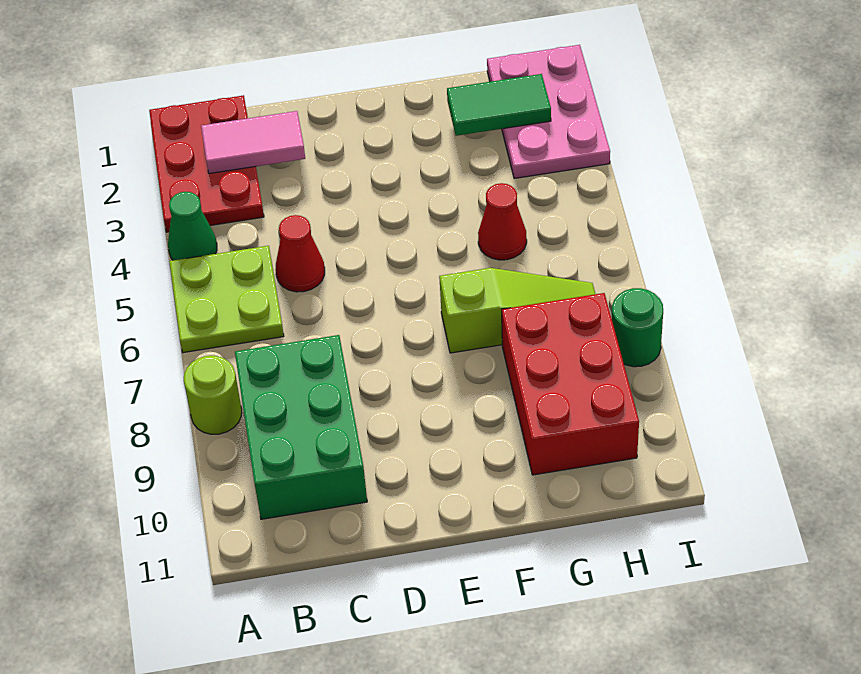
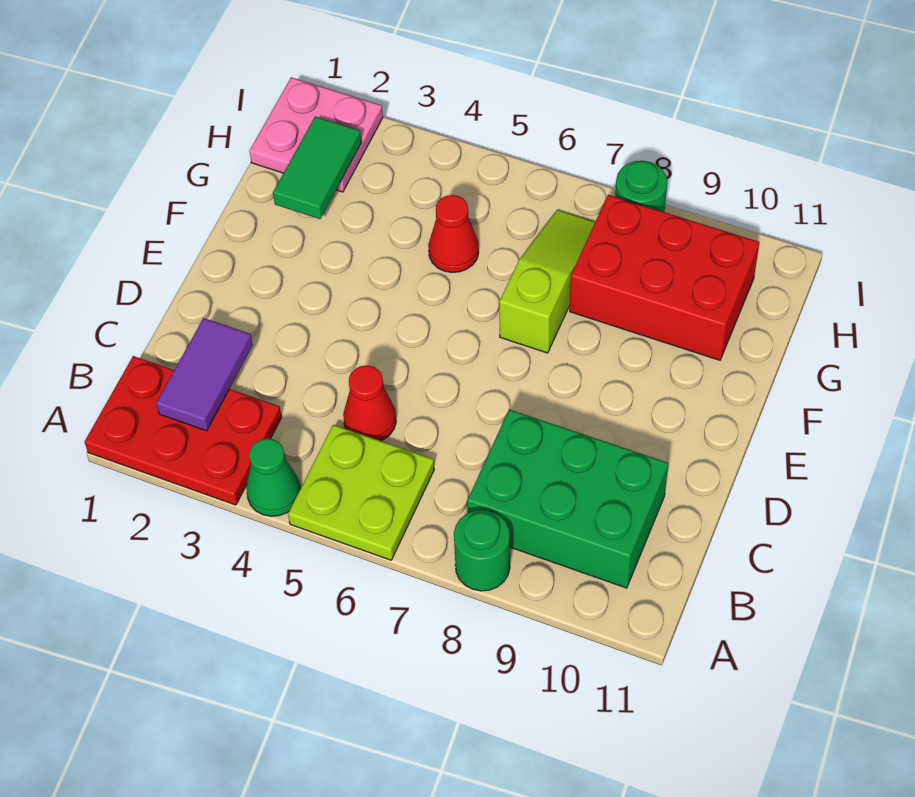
lime 1x1 round brick [184,356,242,434] -> green 1x1 round brick [454,510,510,591]
pink 1x2 tile [201,111,305,174] -> purple 1x2 tile [156,318,253,431]
pink 2x3 plate [487,45,610,179] -> pink 2x2 plate [249,77,383,192]

